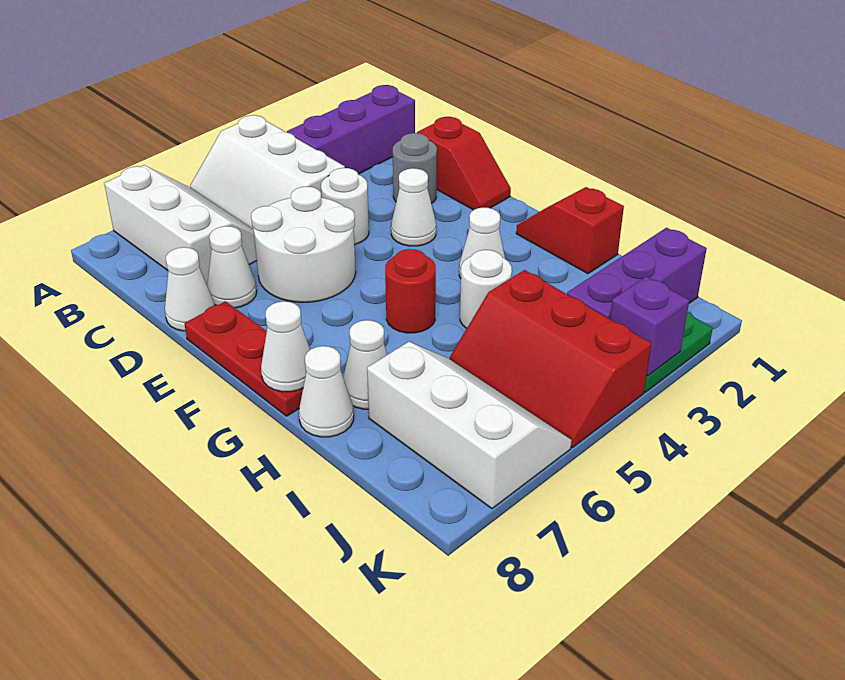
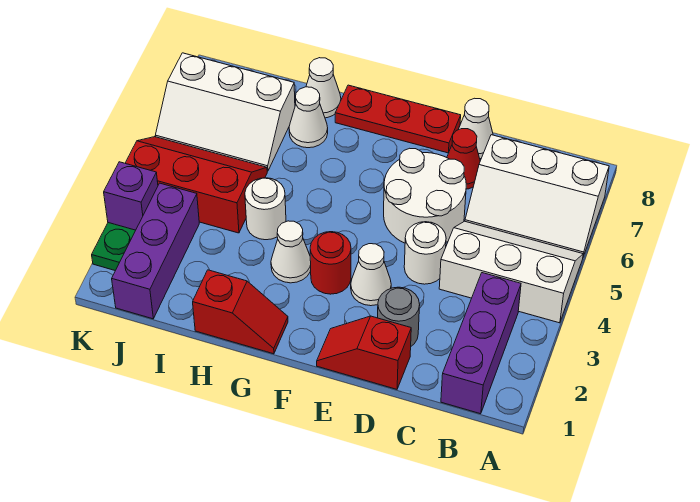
white 1x1 cone [207,226,257,308] -> red 1x1 cone [447,129,480,189]
red 1x1 round brick [385,249,436,333] -> red 1x1 round brick moved to [310,232,351,294]
white 1x1 cone [261,301,310,392] -> none

